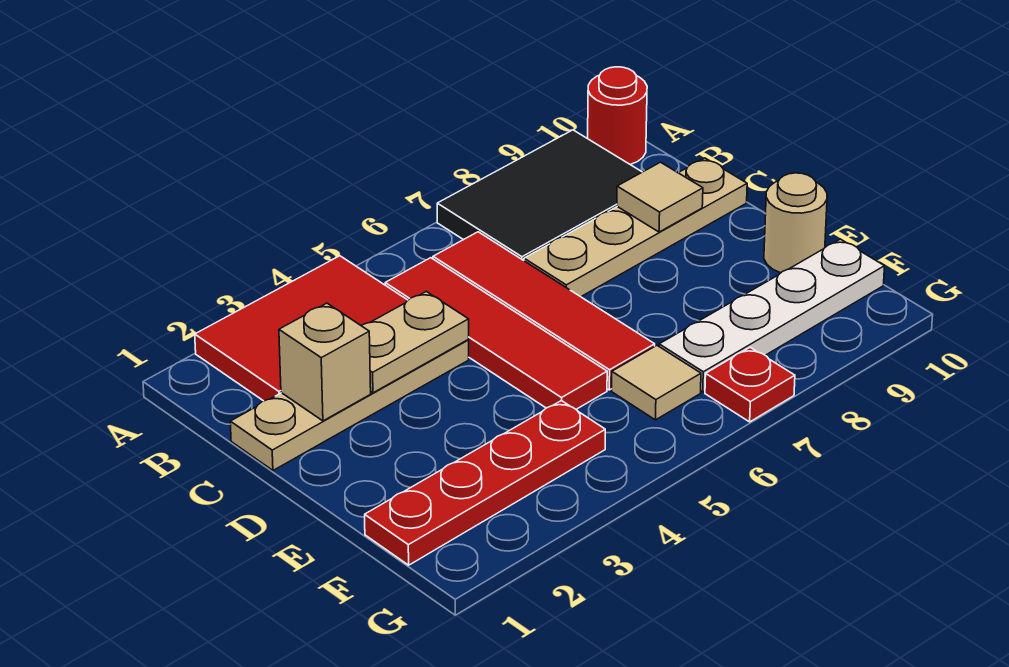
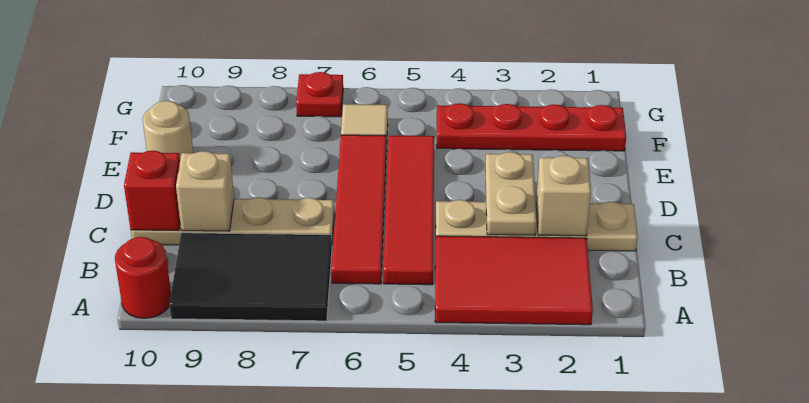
tan 1x2 plate [361,292,469,393] -> tan 1x2 plate turned to [485,152,537,235]
tan 1x1 tile [617,162,703,232] -> tan 1x1 brick [176,151,234,231]
none -> red 1x1 brick [124,151,180,231]
white 1x4 plate [659,239,885,392] -> none

